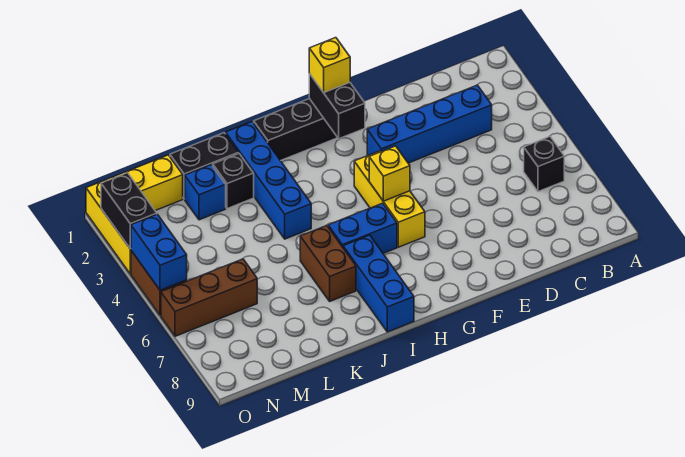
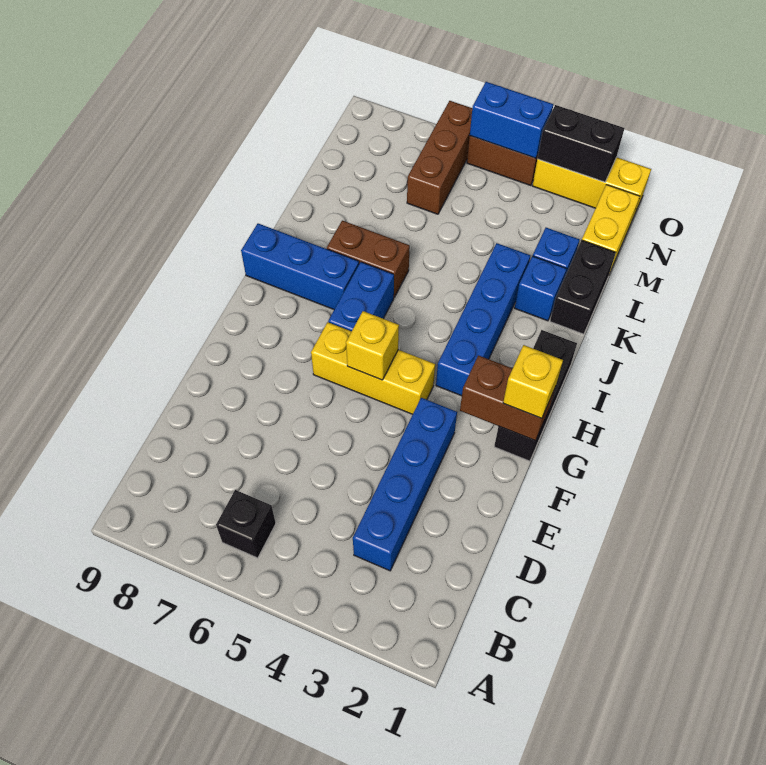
black 1x2 brick [309,74,365,139] -> brown 1x2 brick [460,355,555,441]
blue 1x4 brick [226,122,311,239] -> blue 1x4 brick turned to [436,243,530,396]
black 1x1 brick [213,154,254,209] -> blue 1x1 brick [515,256,566,321]

